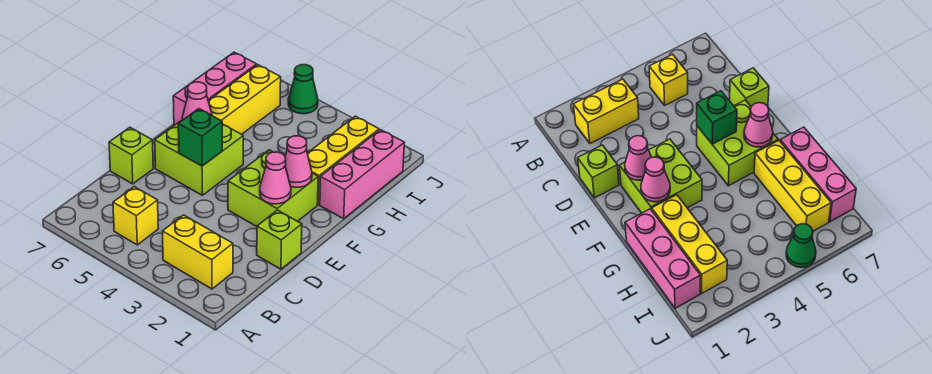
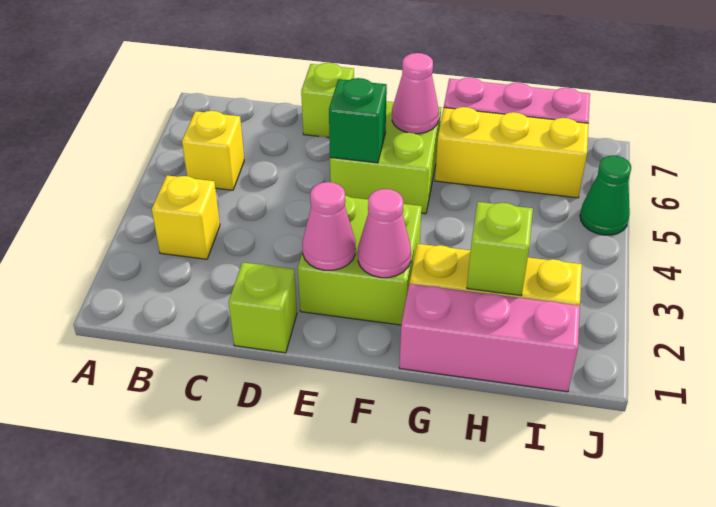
yellow 1x2 brick [162,215,233,289] -> yellow 1x1 brick [152,175,220,259]
none -> lime 1x1 brick [467,202,533,296]

